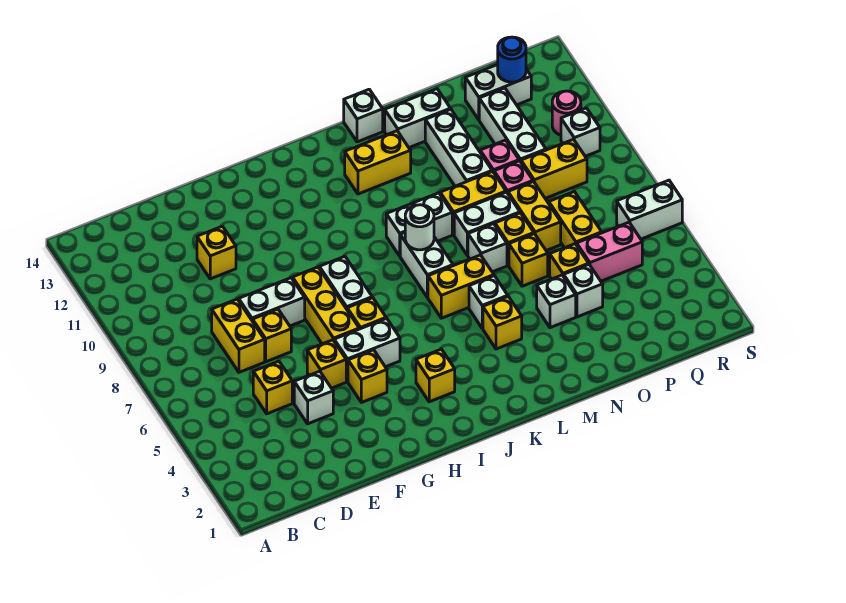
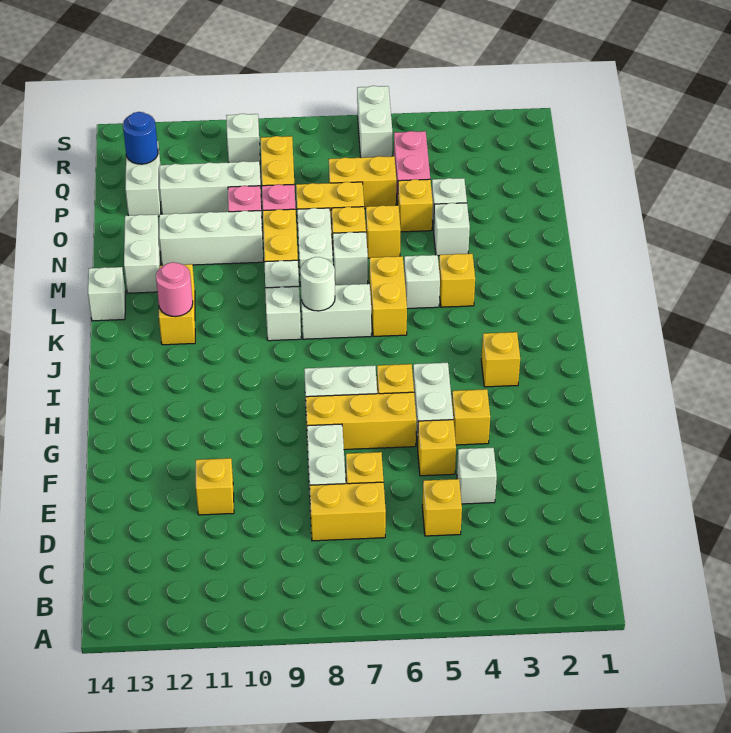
pink 1x1 round brick [552,91,581,135] -> pink 1x1 round brick moved to [156,262,193,317]

